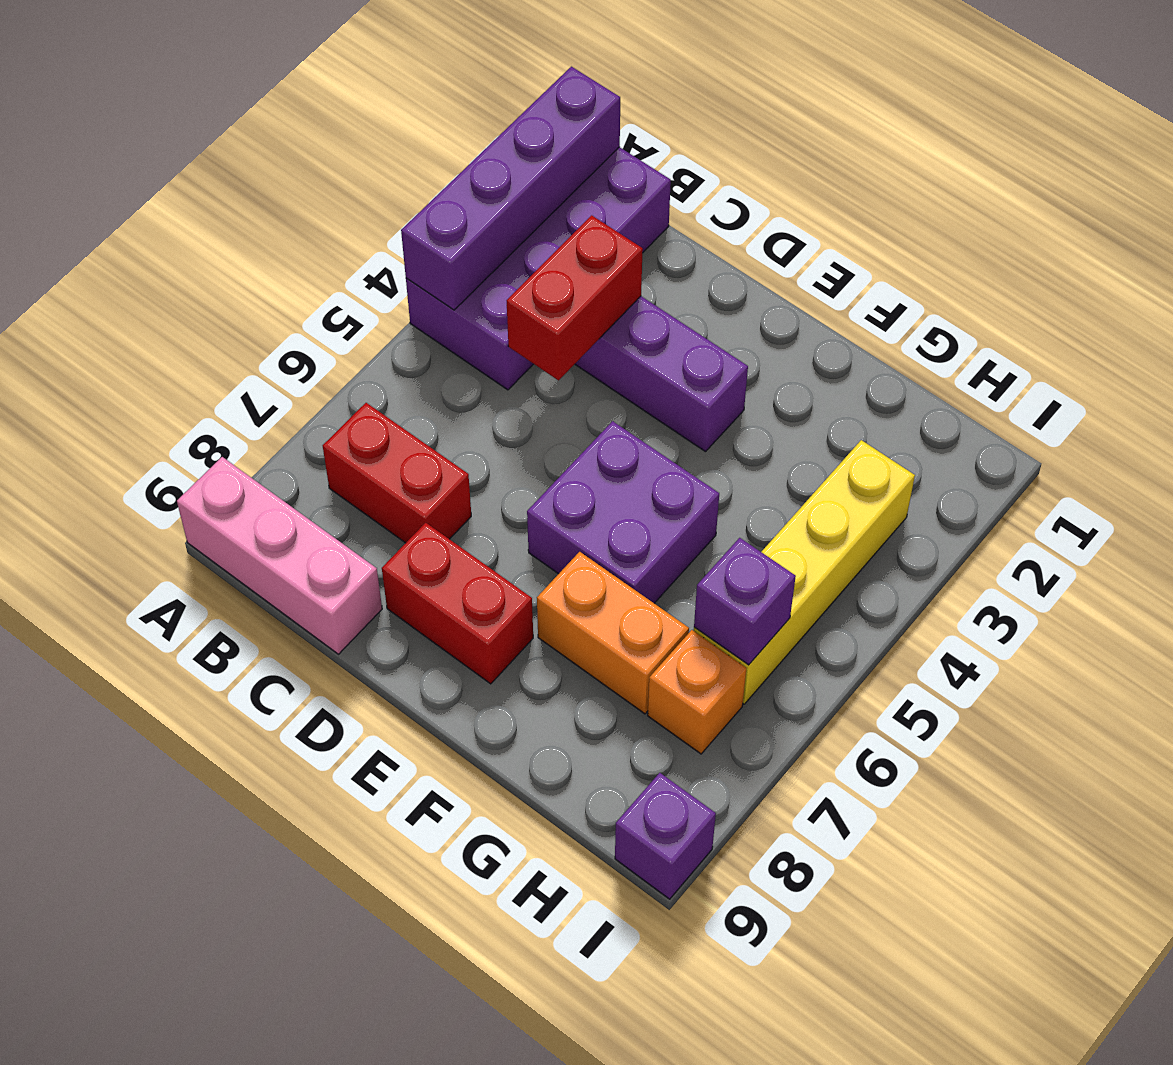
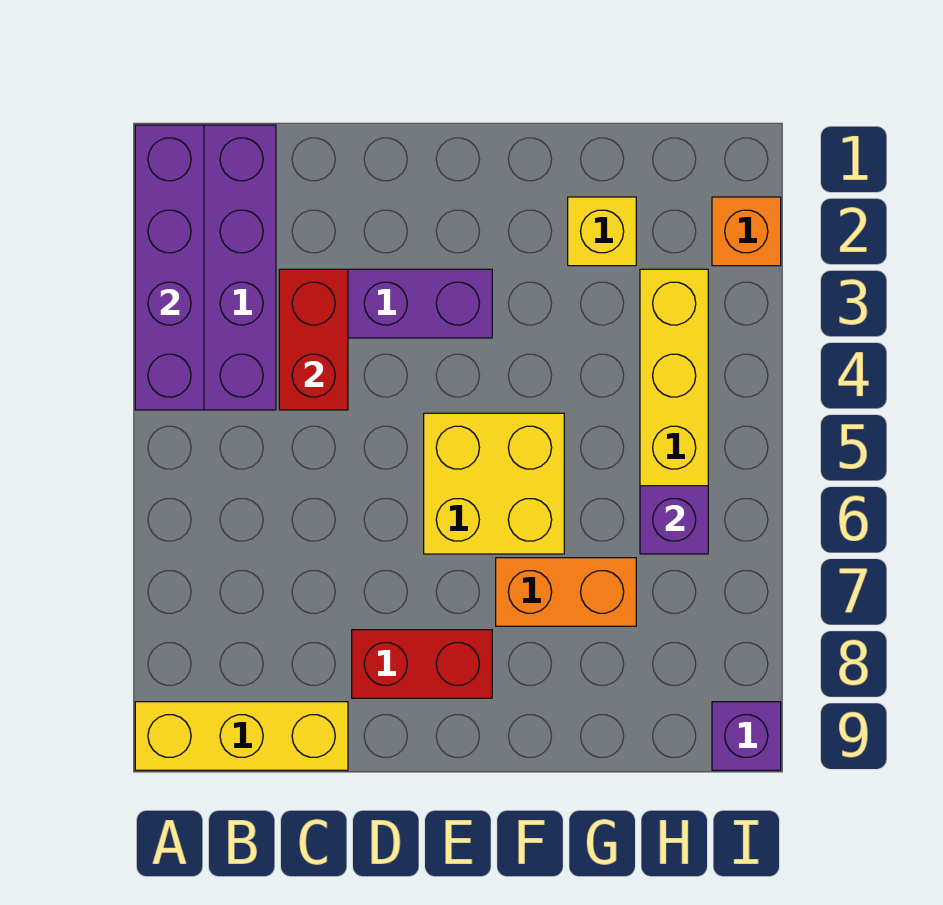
pink 1x3 brick [177,457,382,654] -> yellow 1x3 brick [135,702,348,770]
red 1x2 brick [323,403,471,543] -> none
purple 2x2 brick [527,421,719,603] -> yellow 2x2 brick [424,413,564,554]
none -> yellow 1x1 brick [568,197,636,266]
orange 1x1 brick [648,630,746,754] -> orange 1x1 brick moved to [712,197,781,266]

